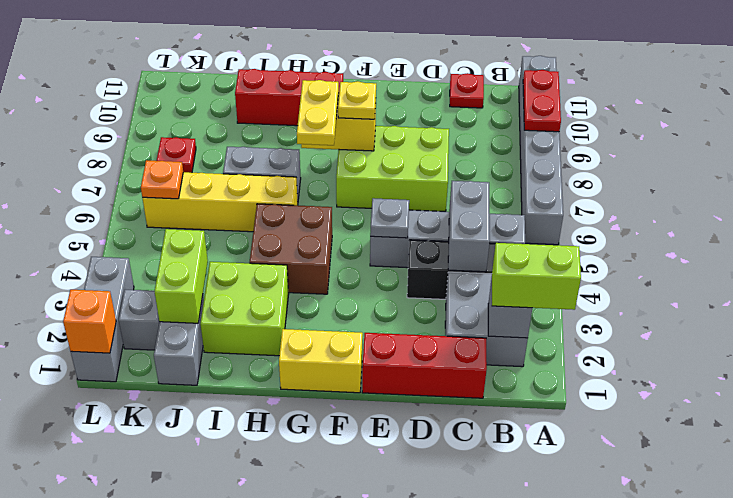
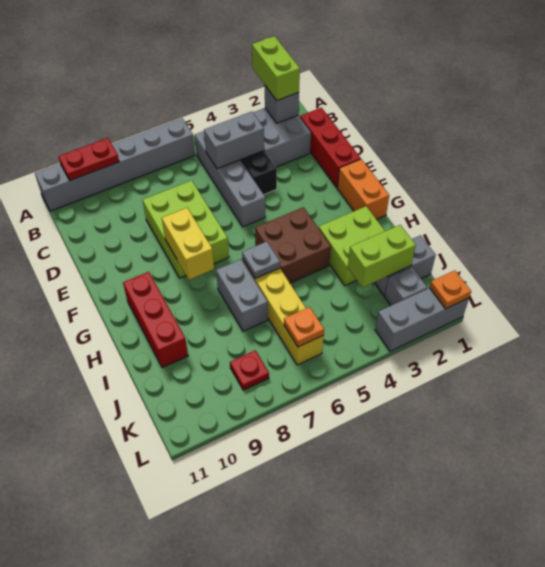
red 1x1 plate [450,73,484,108] -> none
grey 1x1 plate [370,198,409,238] -> grey 1x1 plate moved to [242,241,280,279]
yellow 1x2 brick [279,329,363,393] -> orange 1x2 brick [337,159,389,219]
yellow 1x1 plate [338,81,376,119] -> none
yellow 1x2 plate [297,80,339,145] -> none
orange 1x1 brick [63,290,116,353] -> orange 1x1 plate [430,270,471,309]

